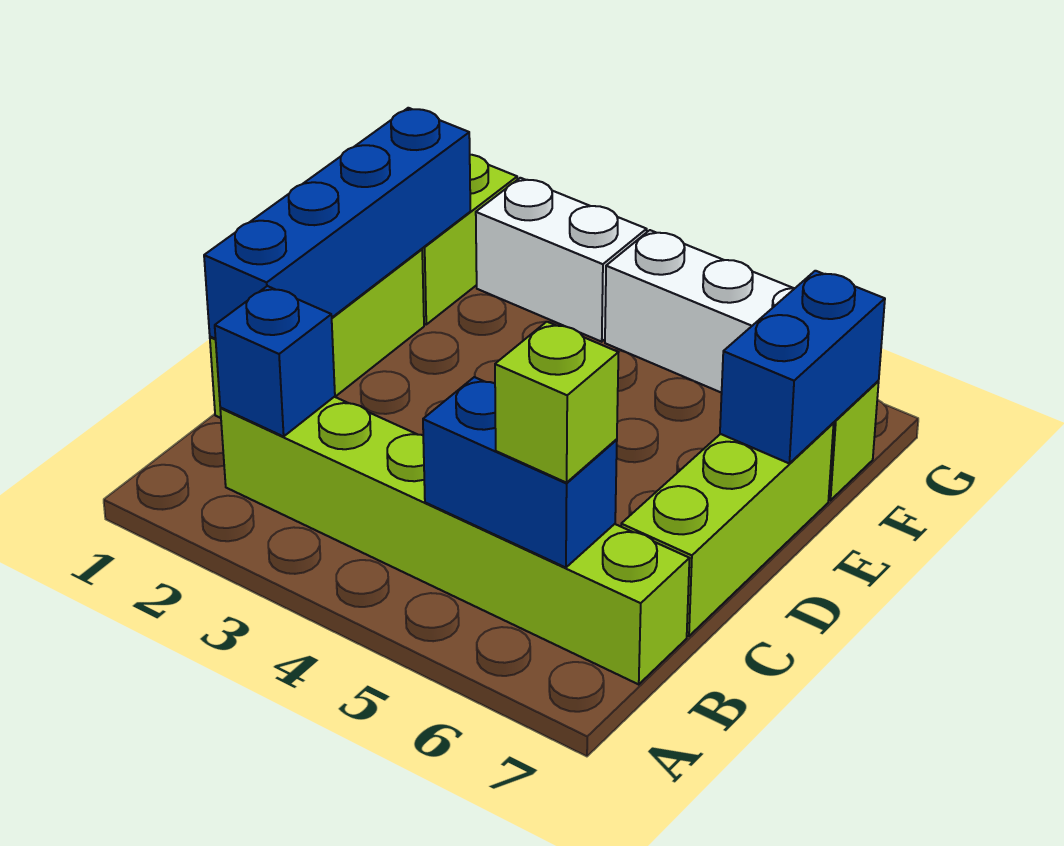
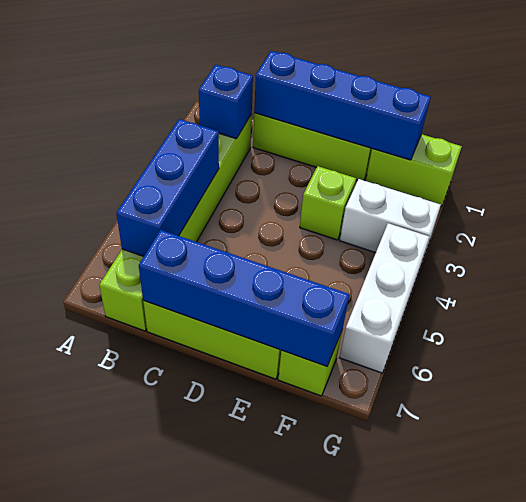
blue 1x2 brick [423,377,617,568] -> blue 1x3 brick [116,119,219,256]
lime 1x1 brick [495,322,619,483] -> lime 1x1 brick moved to [300,166,356,240]
blue 1x2 brick [720,271,885,463] -> blue 1x4 brick [139,230,350,366]
white 1x2 brick [476,178,647,342] -> white 1x2 brick turned to [340,179,441,261]

